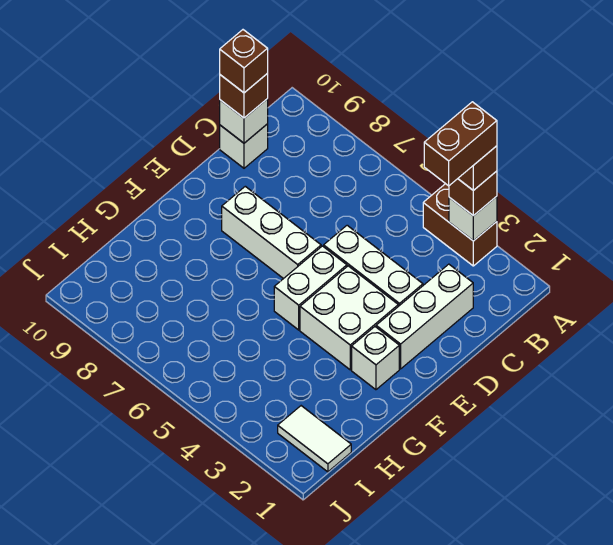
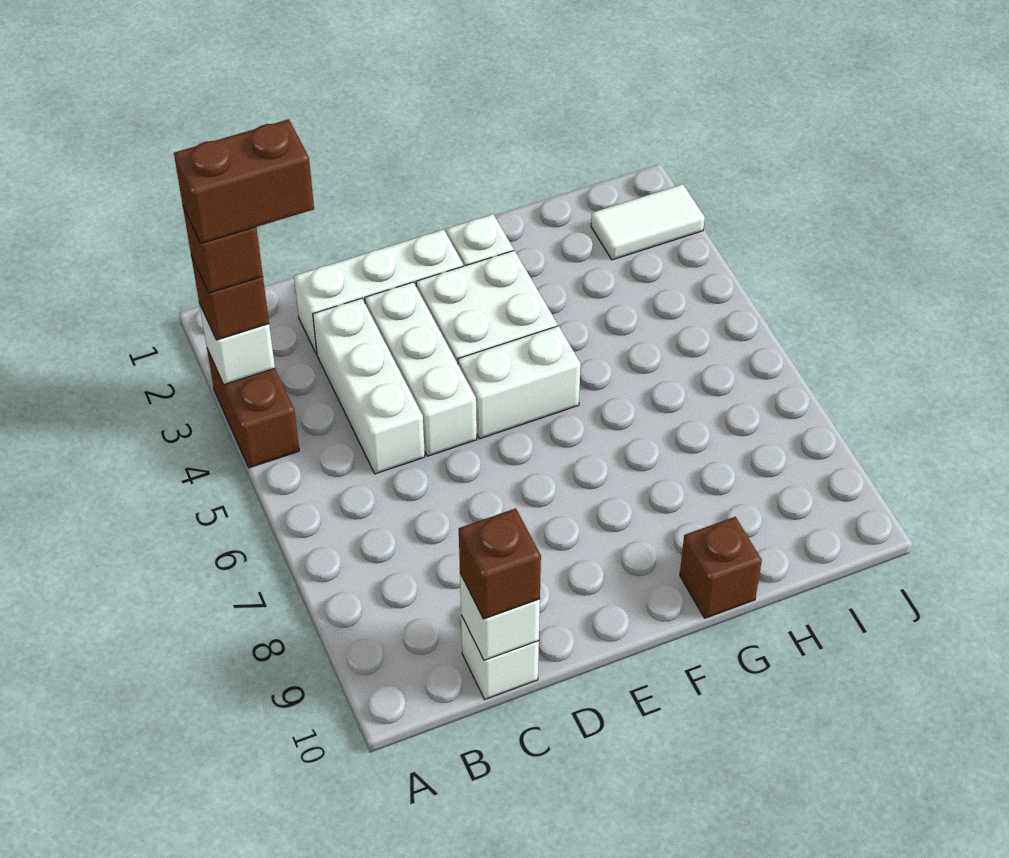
brown 1x1 brick [220,30,268,93] -> brown 1x1 brick moved to [680,517,762,618]
white 1x3 brick [222,186,321,279] -> white 1x3 brick moved to [313,298,425,474]
white 1x2 tile [278,406,351,472] -> white 1x2 tile turned to [591,184,705,260]

